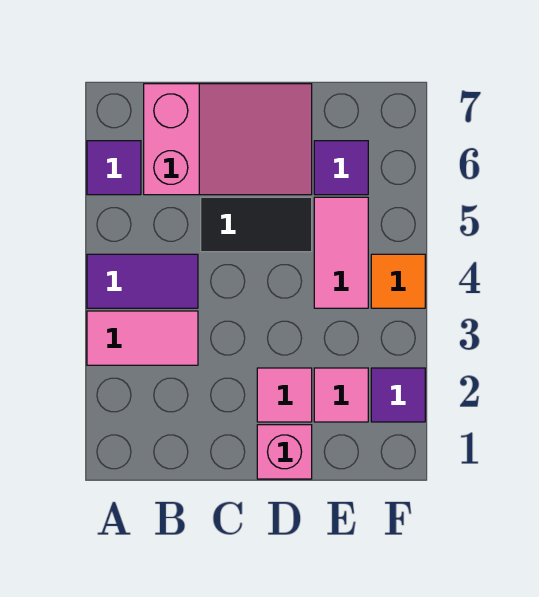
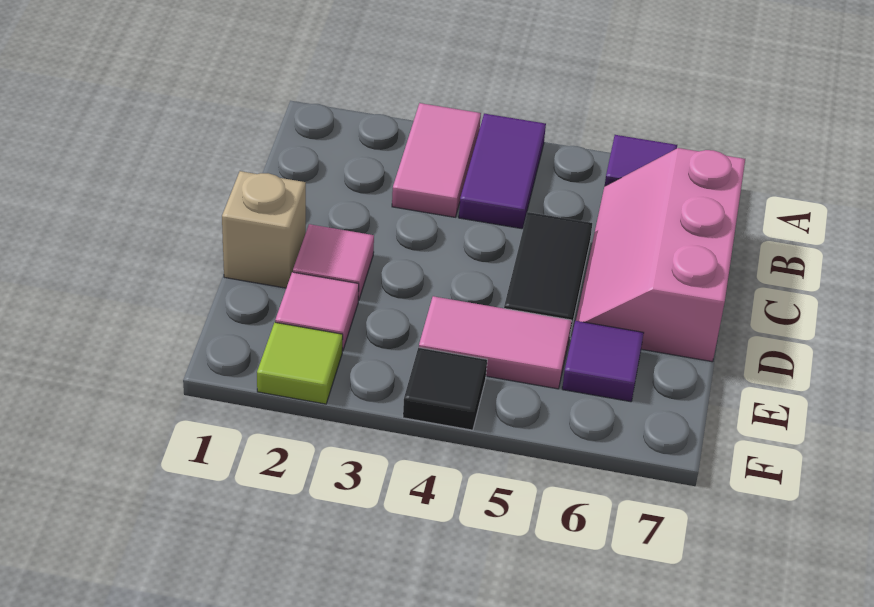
pink 2x3 slope [144,84,312,195] -> pink 2x3 slope turned to [576,148,745,362]
pink 1x1 brick [257,425,312,479] -> tan 1x1 brick [222,171,306,288]
purple 1x1 tile [371,368,425,422] -> lime 1x1 tile [257,322,343,404]
orange 1x1 tile [371,254,425,308] -> black 1x1 tile [403,347,487,430]

